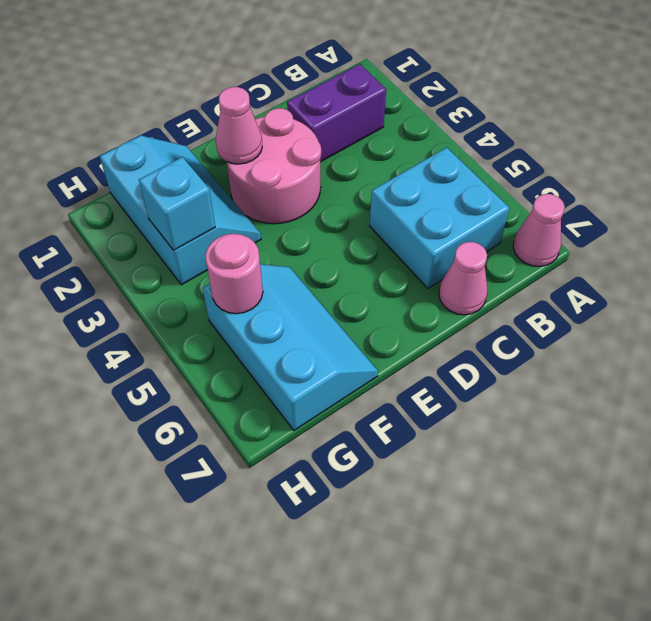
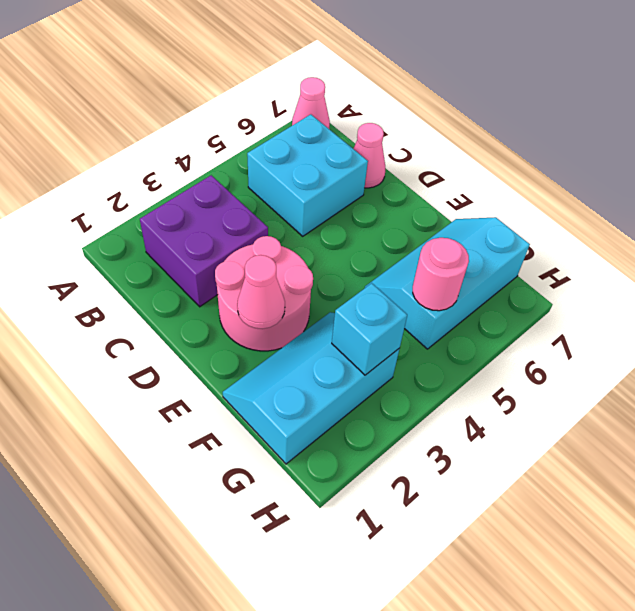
purple 1x2 brick [287,64,386,162] -> purple 2x2 brick [140,175,268,307]

